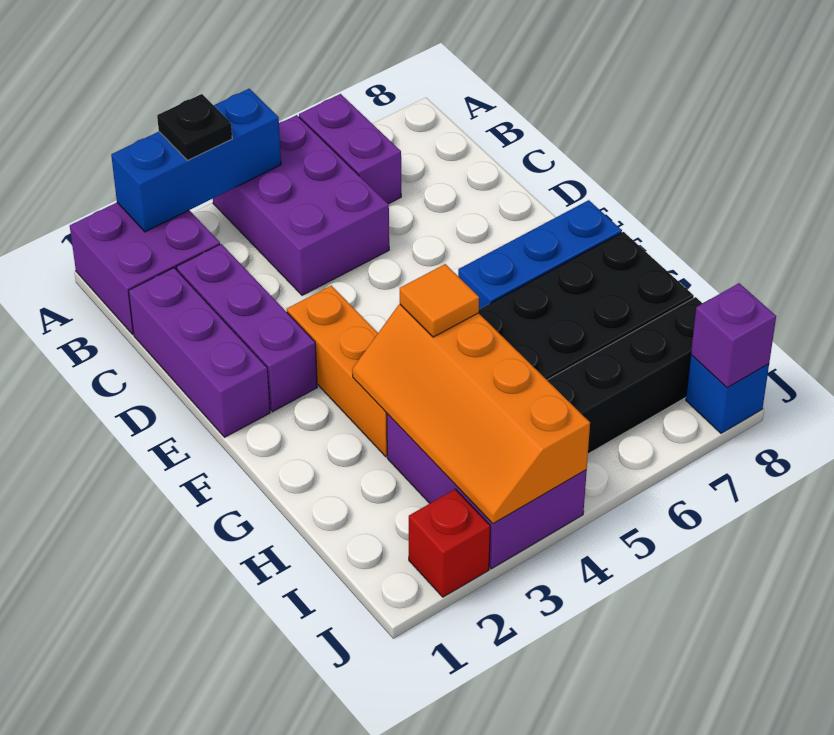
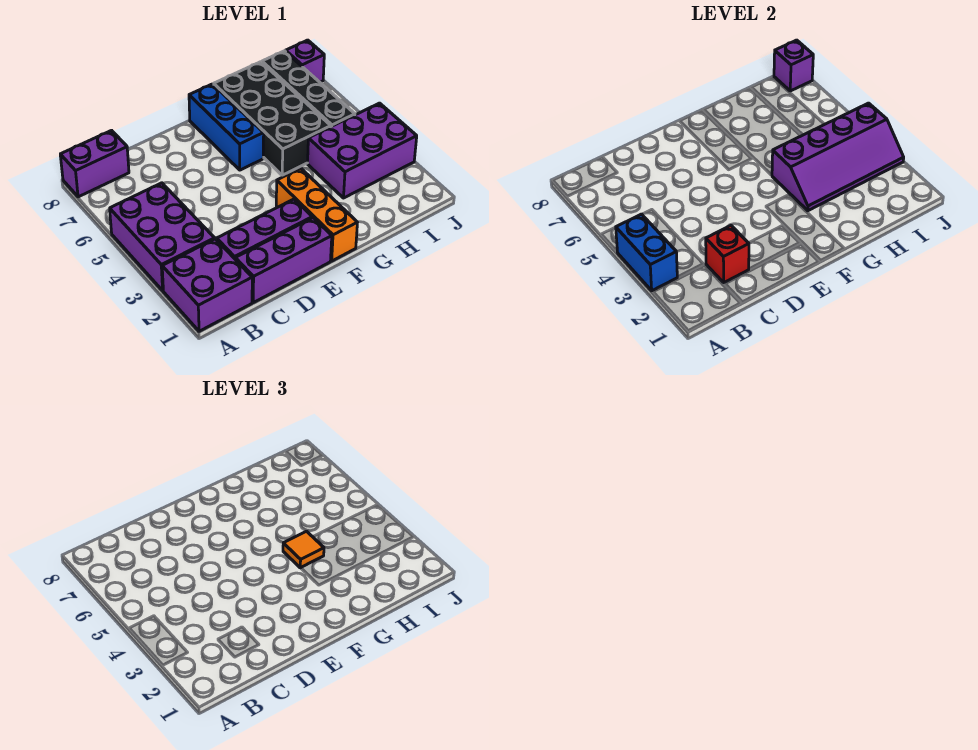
blue 1x3 brick [111,89,281,232] -> blue 1x2 brick [616,214,677,291]
black 1x1 plate [157,94,232,161] -> none
purple 2x3 brick [213,115,389,295] -> purple 2x3 brick turned to [110,183,215,291]
purple 1x2 brick [299,94,401,204] -> purple 1x2 brick moved to [60,130,129,197]
orange 1x3 brick [287,285,387,457] -> orange 1x3 brick turned to [276,168,357,261]
orange 2x4 slope [352,304,590,524] -> purple 2x4 slope [772,103,904,211]
red 1x1 brick [409,489,490,597] -> red 1x1 brick moved to [706,226,749,282]
blue 1x1 brick [686,355,769,433] -> purple 1x1 brick [286,40,324,82]

